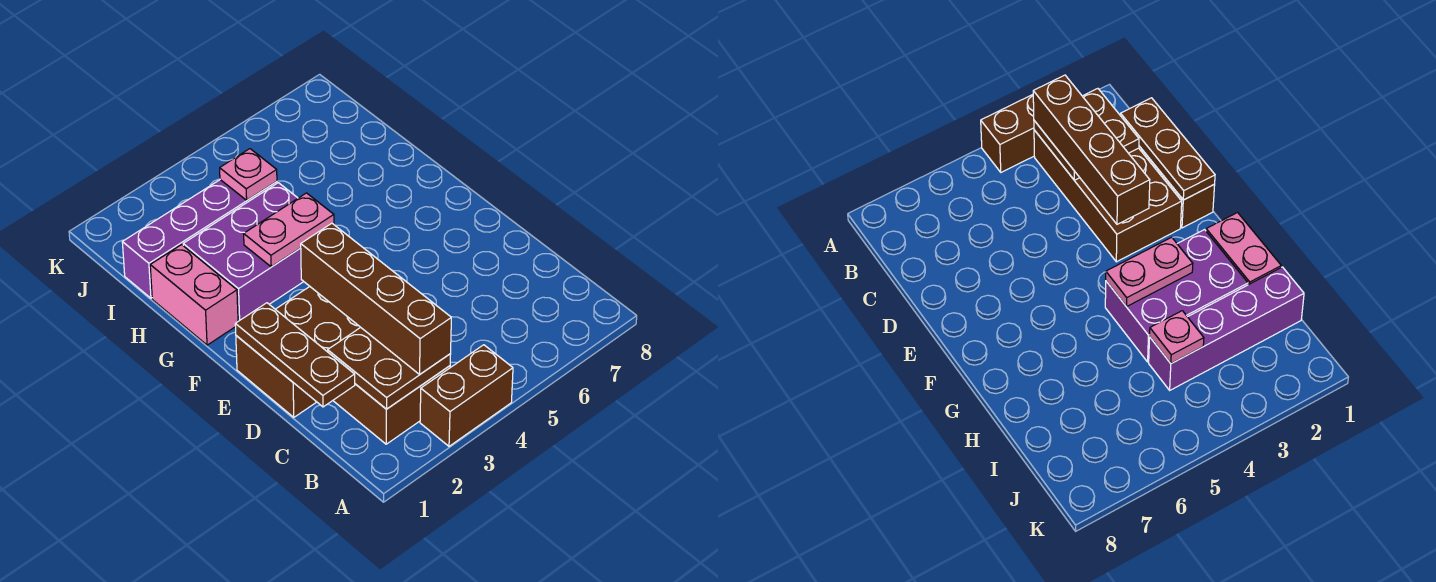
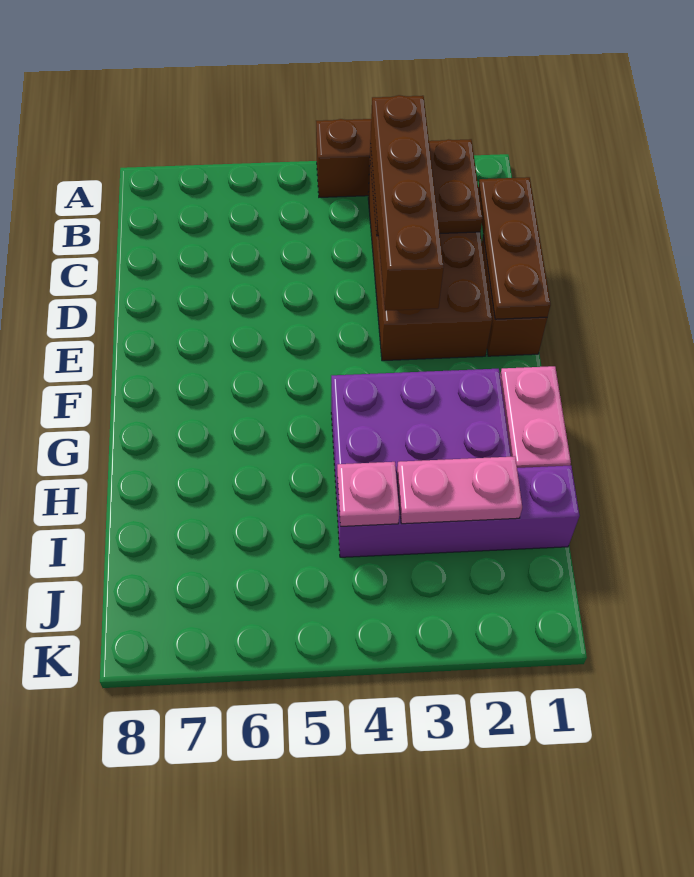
pink 1x2 plate [244,193,334,267] -> pink 1x2 plate moved to [397,456,522,524]

